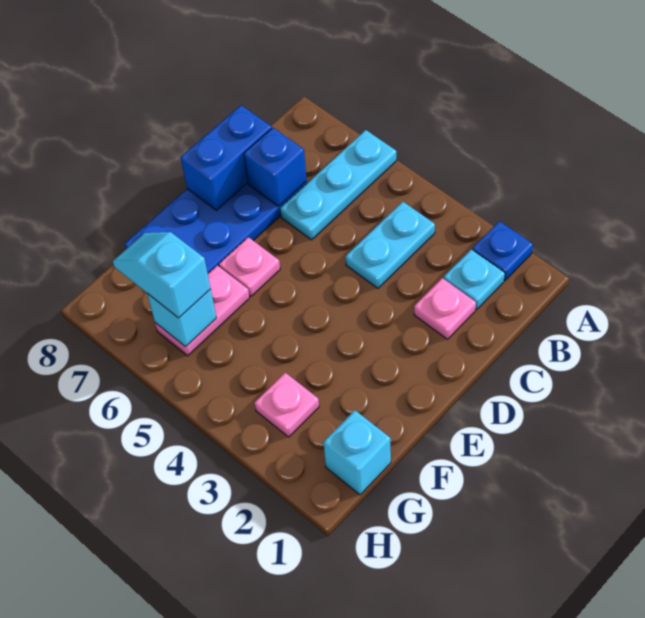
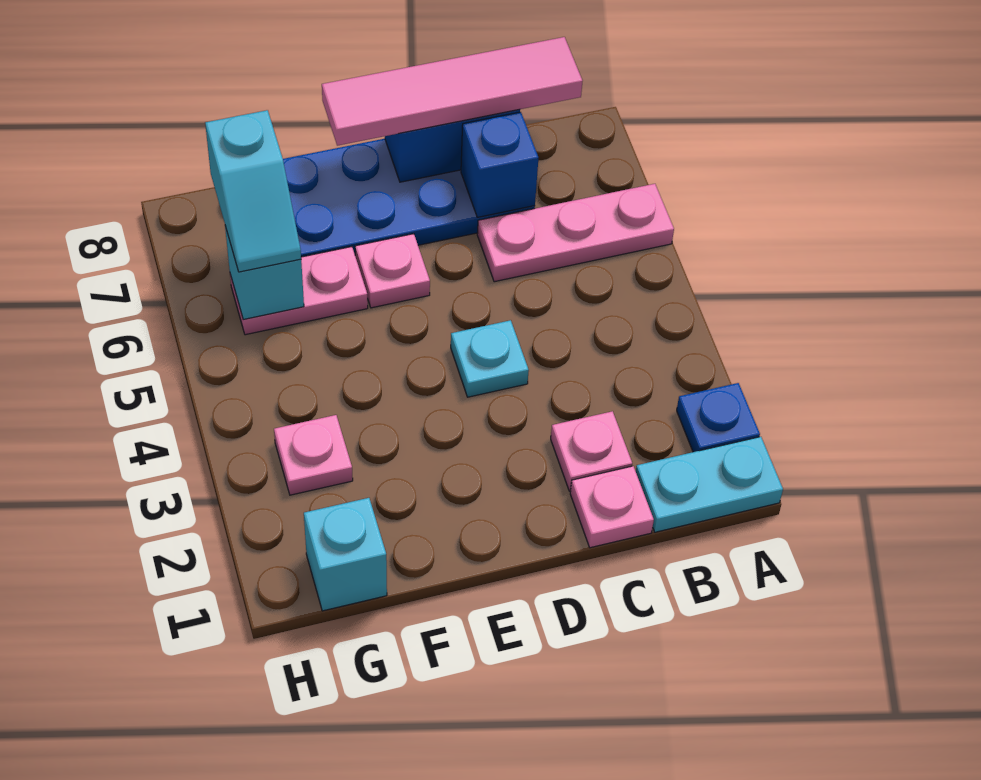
cyan 1x3 plate [280,130,396,240] -> pink 1x3 plate [477,184,674,282]
cyan 1x1 plate [444,249,505,310] -> cyan 1x1 plate moved to [451,320,529,397]
cyan 1x2 plate [346,202,435,288] -> cyan 1x2 plate moved to [636,437,783,532]
none -> pink 1x4 tile [322,37,582,146]
none -> pink 1x1 plate [570,466,654,548]
cyan 1x2 slope [113,232,211,318] -> cyan 1x2 slope turned to [205,110,301,272]

